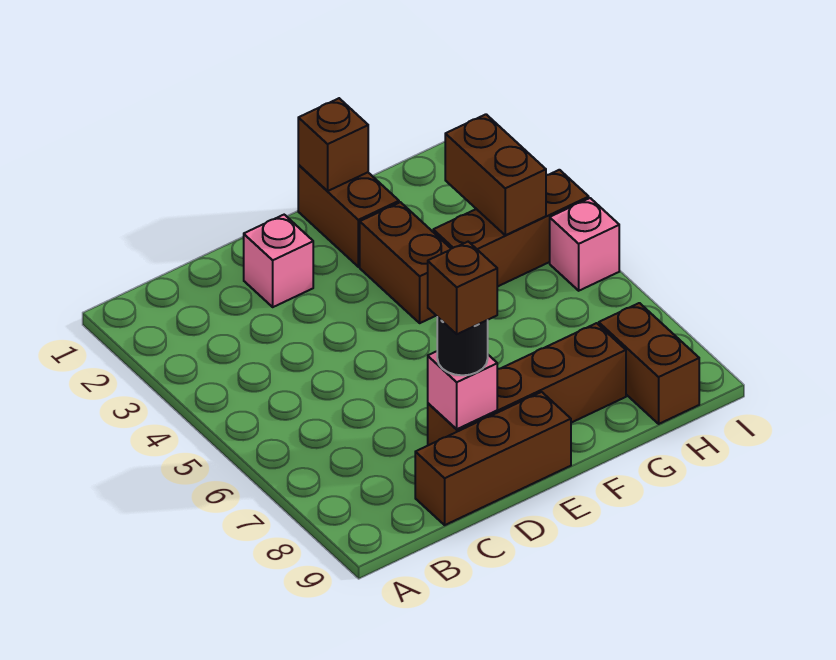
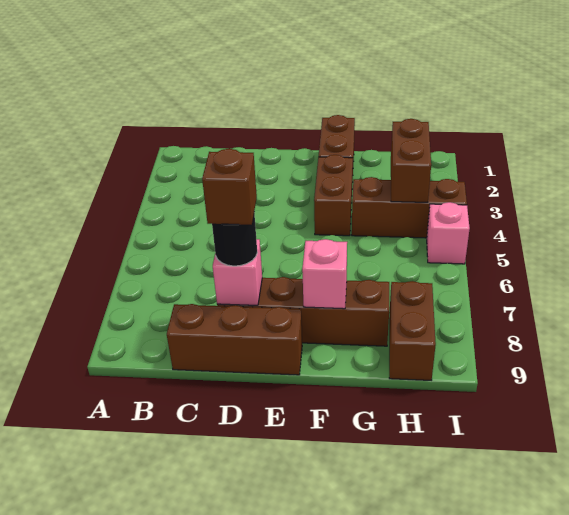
pink 1x1 brick [244,215,313,307] -> pink 1x1 brick moved to [302,239,347,309]
brown 1x1 brick [298,98,368,191] -> none

